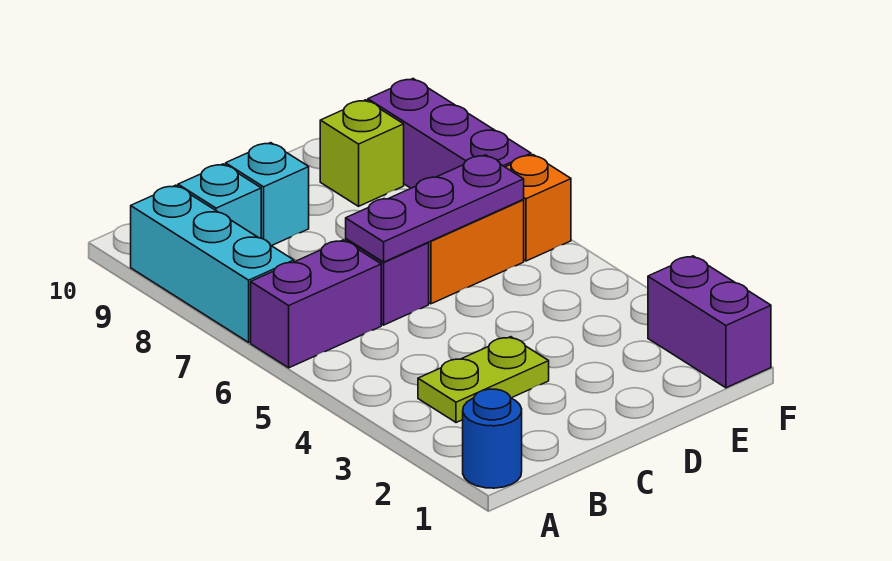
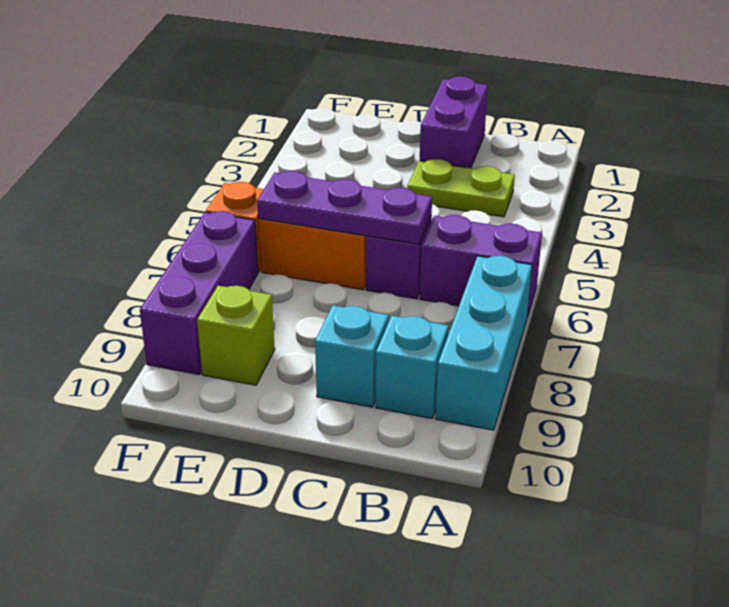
blue 1x1 round brick [463,389,522,488] -> none
purple 1x2 brick [648,256,771,388] -> purple 1x2 brick moved to [420,77,488,168]

